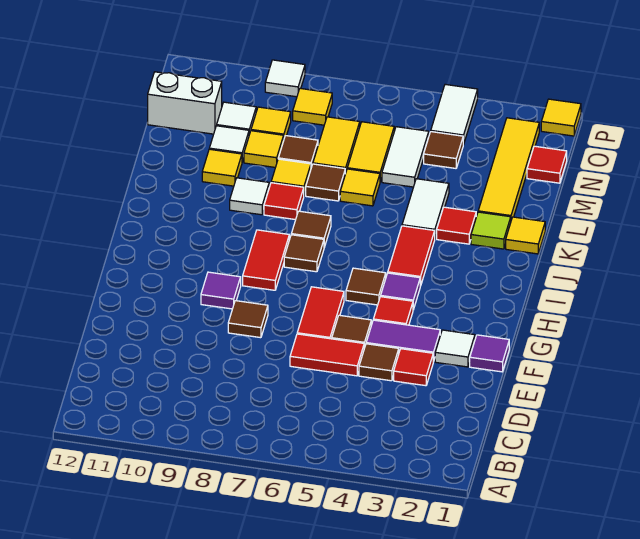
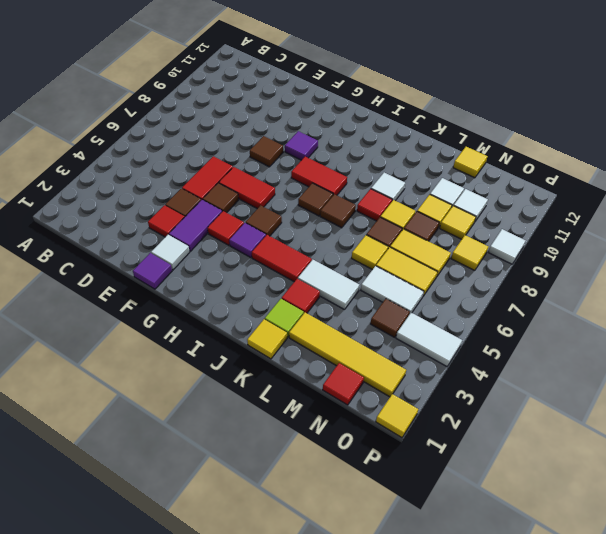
yellow 1x1 tile [202,149,242,186] -> yellow 1x1 tile moved to [453,147,487,178]
white 1x2 brick [148,72,222,134] -> none

